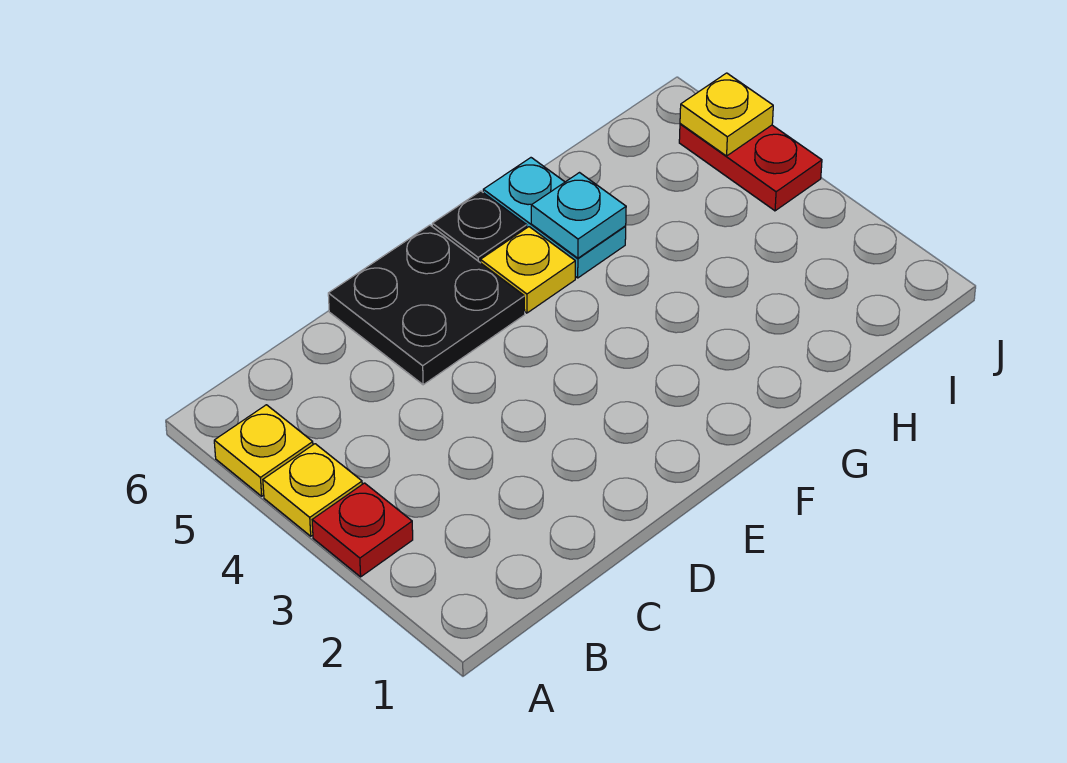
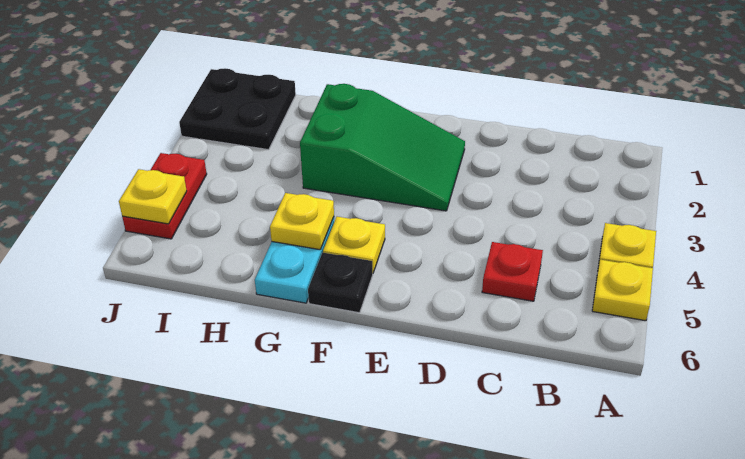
red 1x1 plate [312,483,413,577] -> red 1x1 plate moved to [482,242,543,301]
black 2x2 plate [328,225,525,385] -> black 2x2 plate moved to [179,68,296,150]
none -> green 2x3 slope [300,84,465,211]
cyan 1x1 plate [531,173,626,258] -> yellow 1x1 plate [270,193,334,250]

